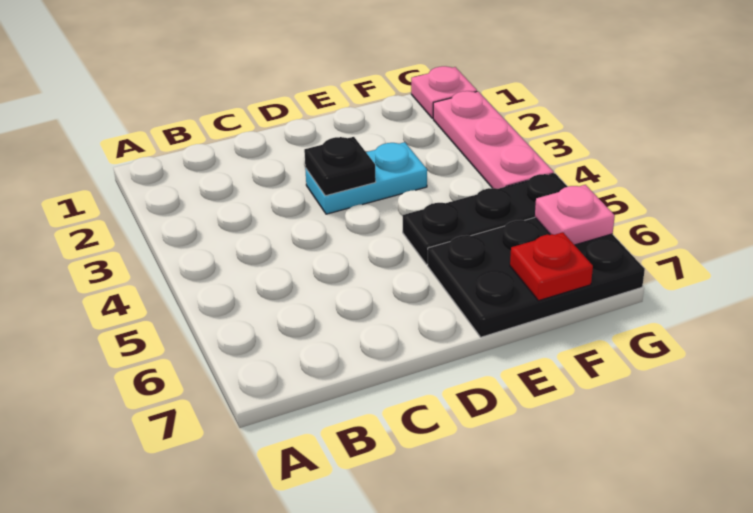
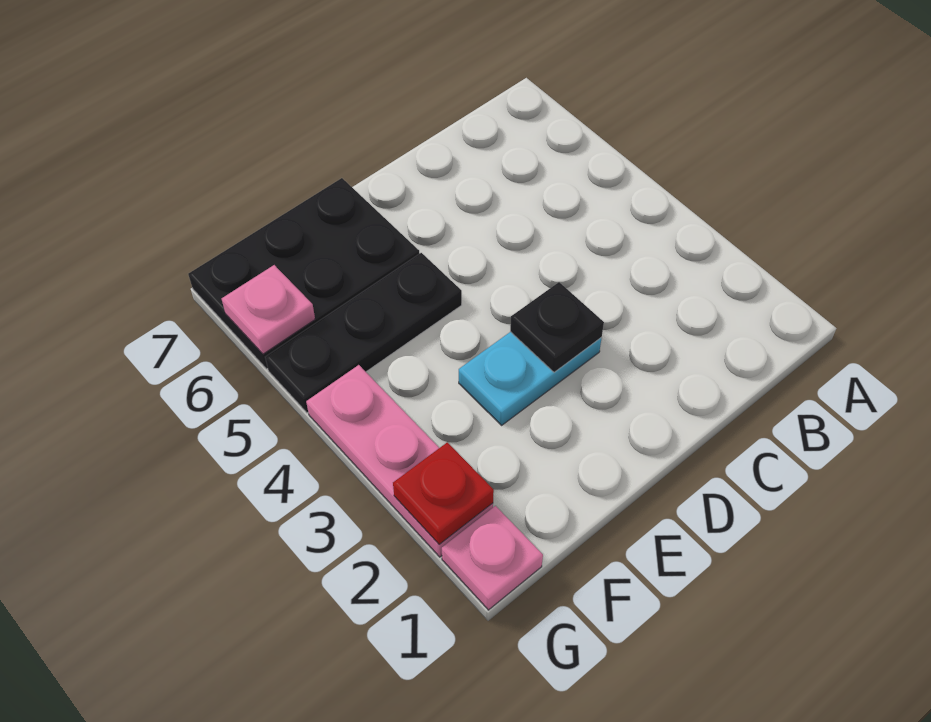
red 1x1 plate [510,232,593,301] -> red 1x1 plate moved to [393,442,494,544]

